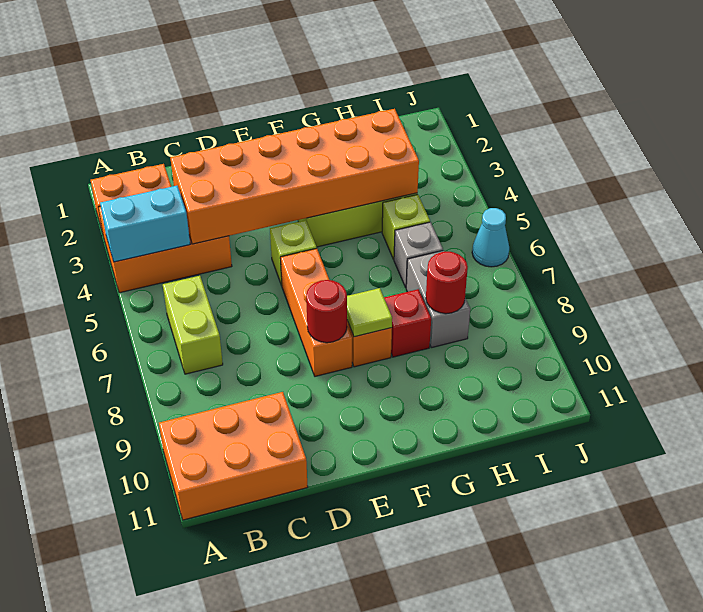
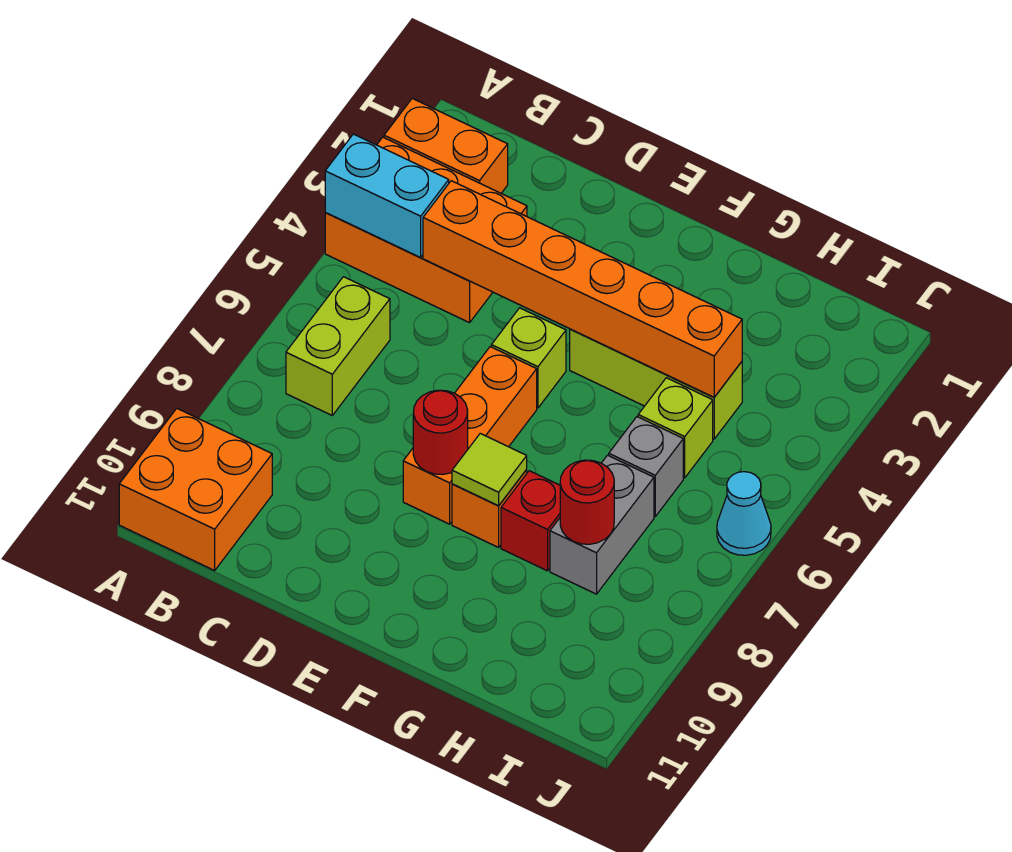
orange 2x3 brick [159,392,308,520] -> orange 2x2 brick [119,409,272,570]
orange 2x6 brick [171,109,419,244] -> orange 1x6 brick [423,181,742,397]

